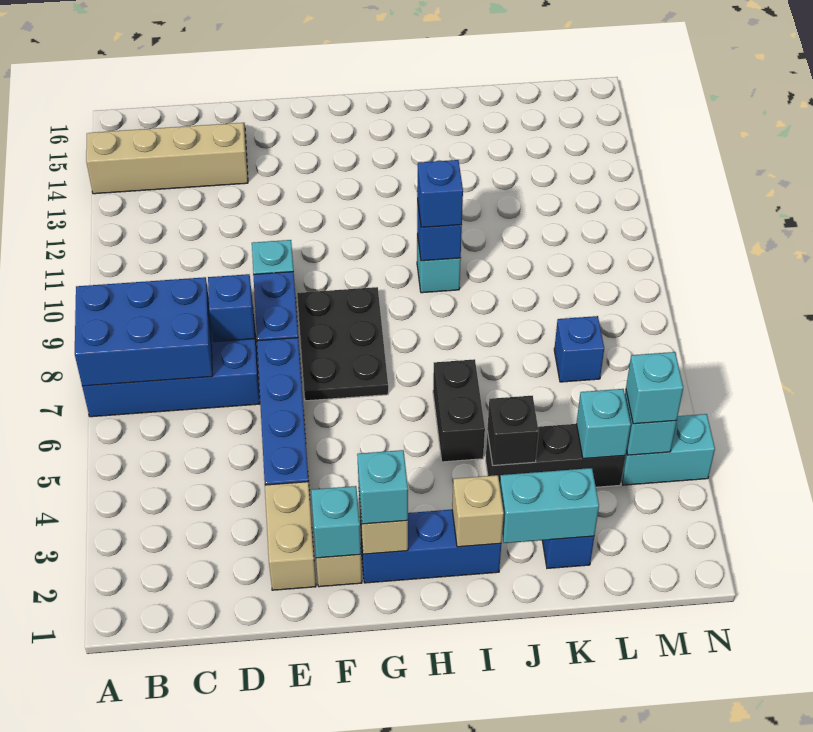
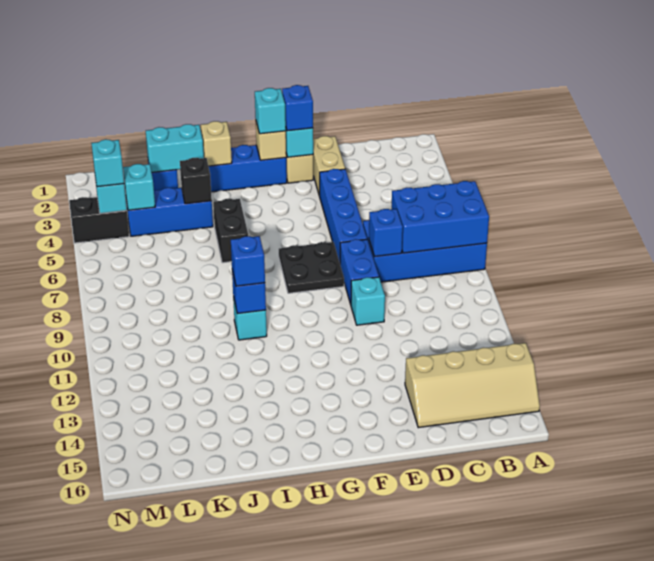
black 2x3 plate [297,287,388,401] -> black 2x2 plate [279,242,344,293]
black 1x3 brick [486,424,625,487] -> blue 1x3 brick [126,188,213,236]
blue 1x1 brick [554,316,604,382] -> blue 1x1 brick moved to [282,85,313,131]
cyan 1x2 brick [622,414,715,485] -> black 1x2 brick [69,197,129,243]

